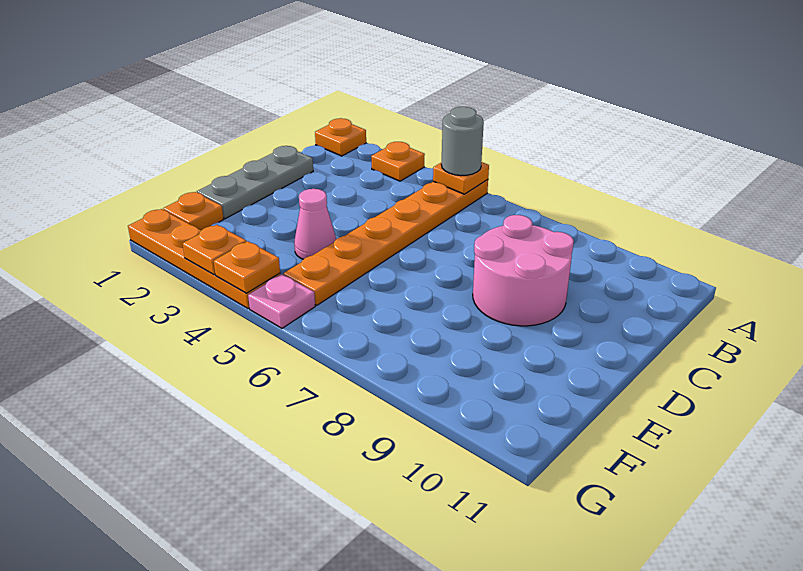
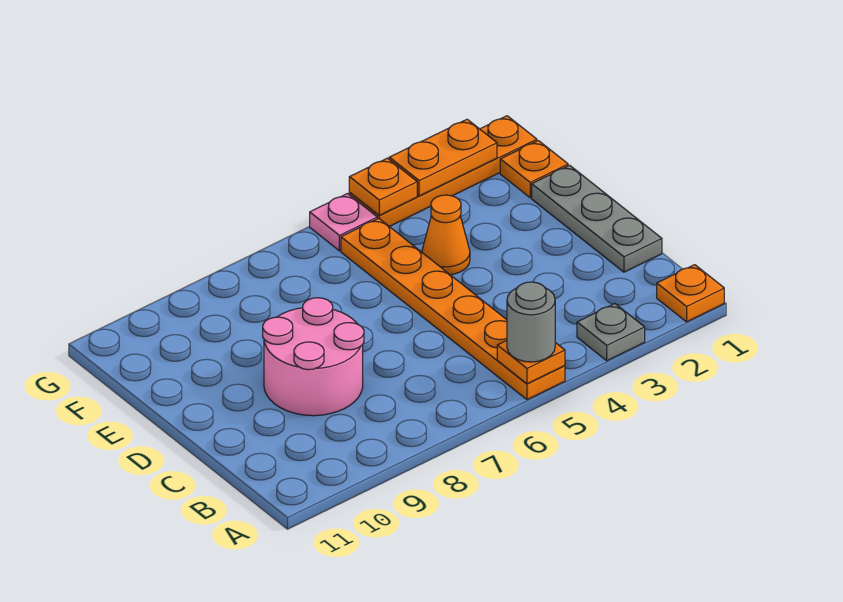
orange 1x1 plate [371,142,425,181] -> grey 1x1 plate [577,304,645,361]
pink 1x1 cone [294,189,336,259] -> orange 1x1 cone [422,195,470,275]
orange 1x1 plate [183,225,246,275] -> orange 1x2 plate [389,119,497,196]

